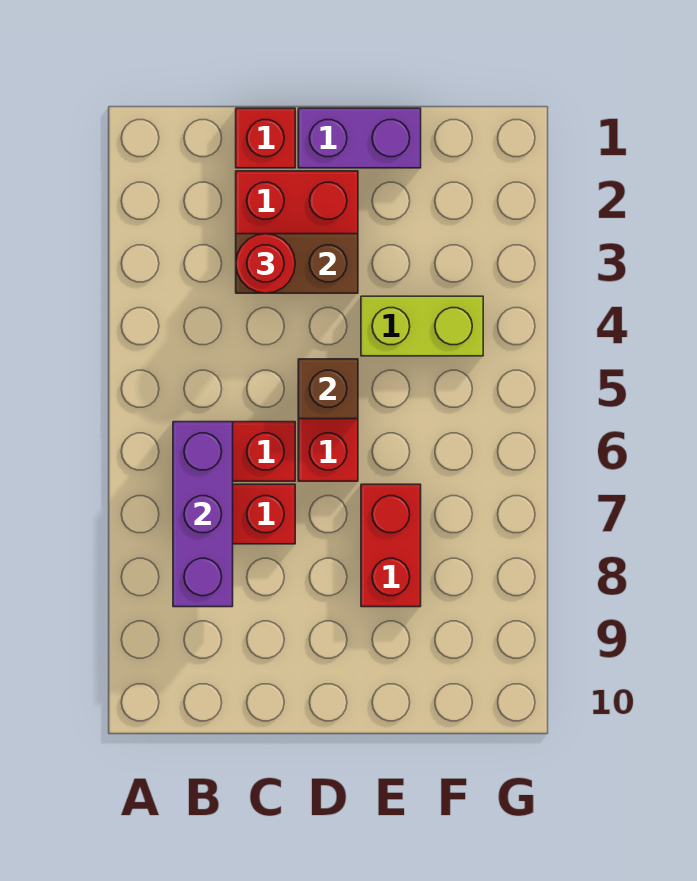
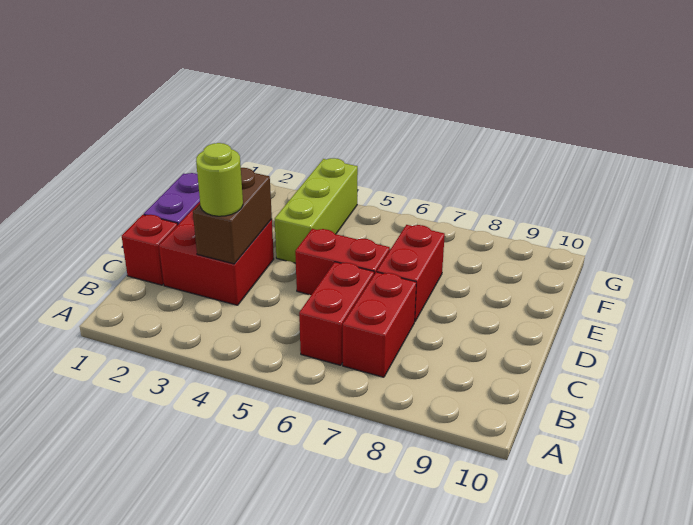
purple 1x3 brick [173,422,233,607] -> none
red 1x1 round brick [236,234,295,293] -> lime 1x1 round brick [196,143,243,216]
brown 1x1 brick [298,359,358,419] -> none
lime 1x2 brick [361,296,483,356] -> lime 1x3 brick [275,158,358,263]
red 1x2 brick [361,484,421,607] -> red 1x2 brick turned to [377,225,445,322]

